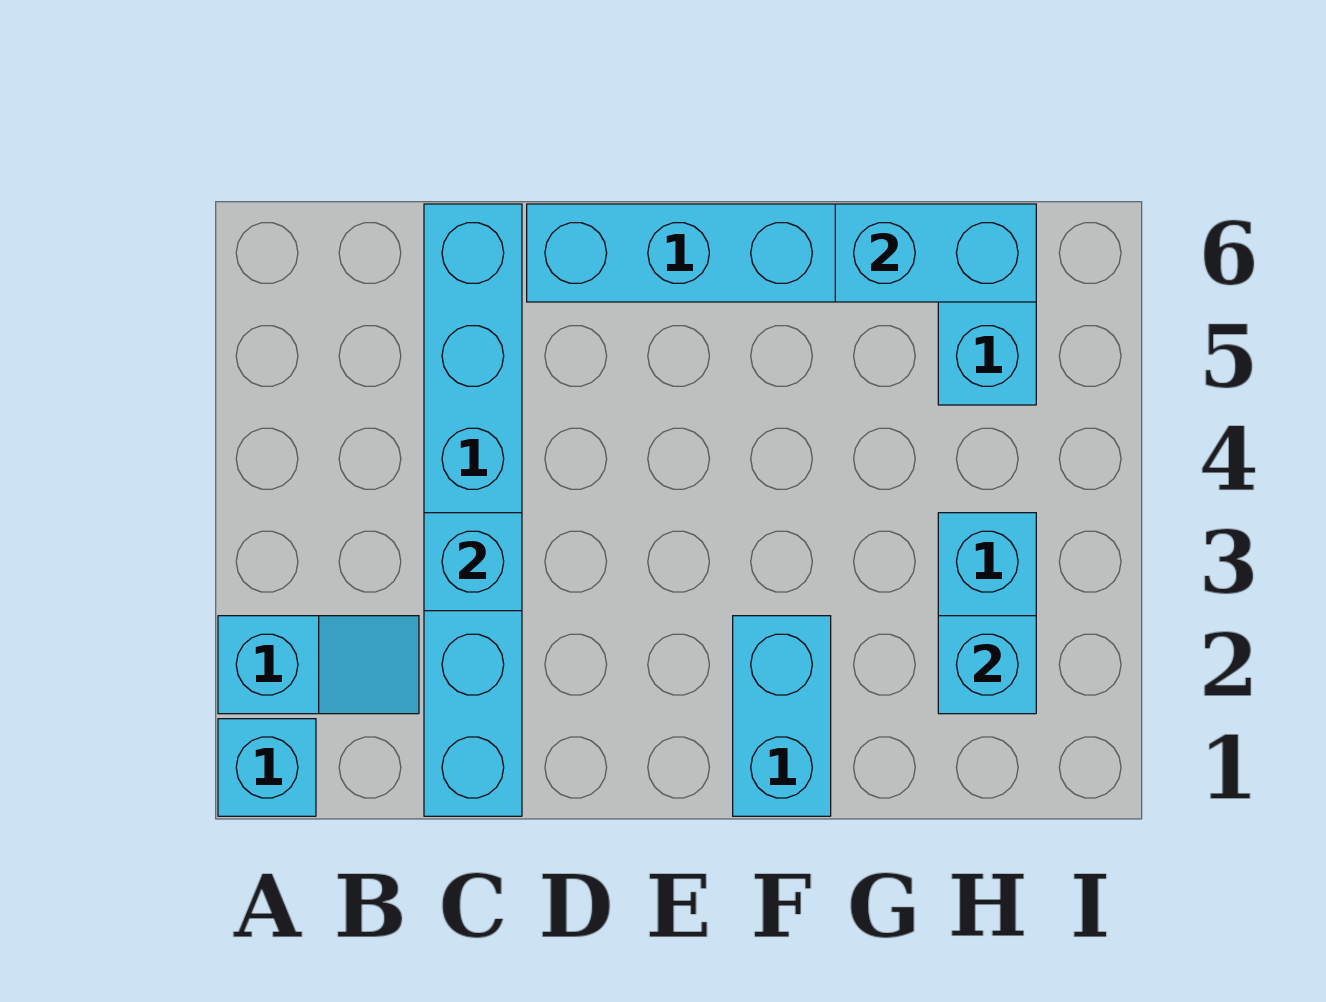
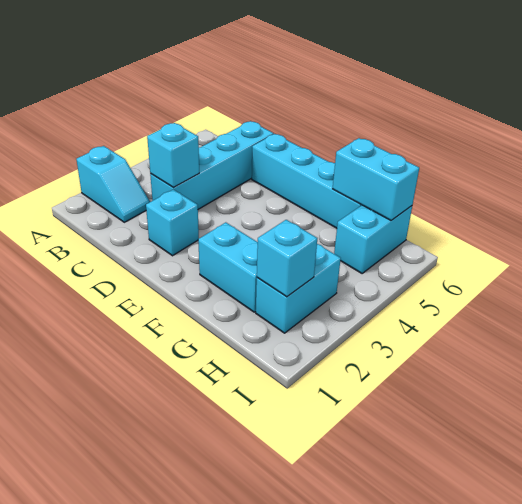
cyan 1x1 brick [218,719,316,816] -> cyan 1x1 brick moved to [146,189,199,256]
cyan 1x6 brick [424,204,522,816] -> cyan 1x4 brick [150,121,274,209]
cyan 1x2 brick [733,616,831,816] -> cyan 1x2 brick turned to [198,222,258,312]

